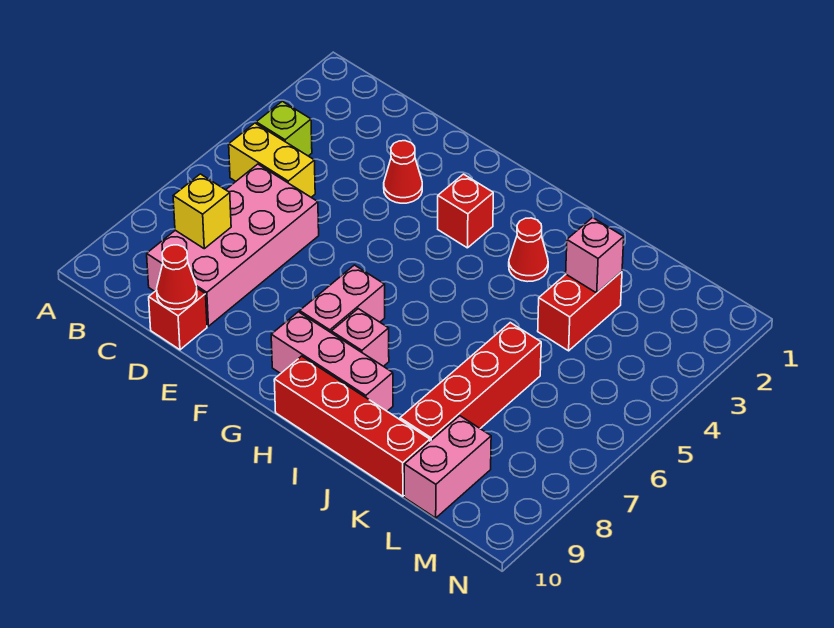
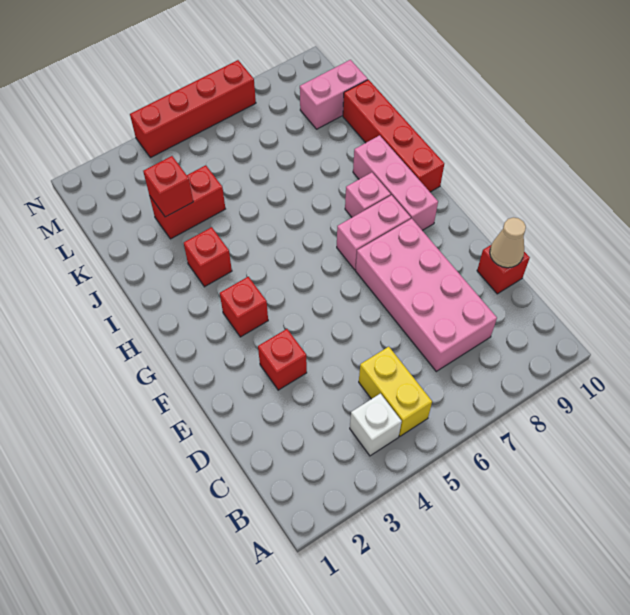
lime 1x1 brick [256,101,312,156] -> white 1x1 brick [350,394,402,456]
pink 2x4 brick [147,164,319,326] -> pink 2x4 brick turned to [356,219,497,371]
yellow 1x1 brick [173,174,231,249] -> none
red 1x1 cone [157,245,197,309] -> tan 1x1 cone [490,217,526,268]
red 1x1 cone [384,141,422,203] -> red 1x1 brick [258,329,307,390]
red 1x1 cone [509,218,548,282] -> red 1x1 brick [184,227,232,287]
pink 1x1 brick [566,218,624,293] -> red 1x1 brick [143,156,193,217]
red 1x4 brick [400,323,541,441] -> red 1x4 brick moved to [130,60,256,158]

